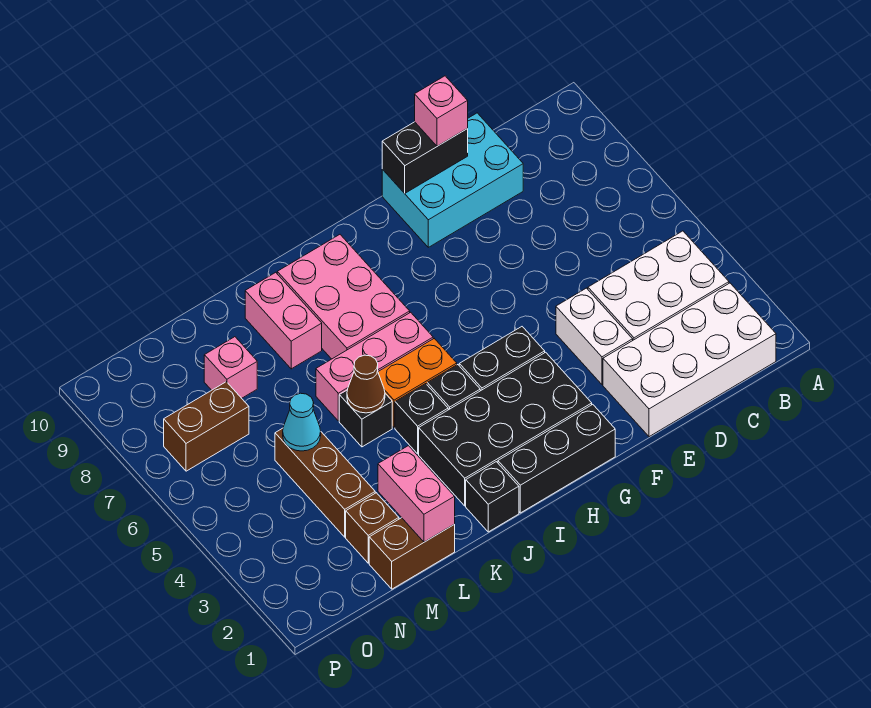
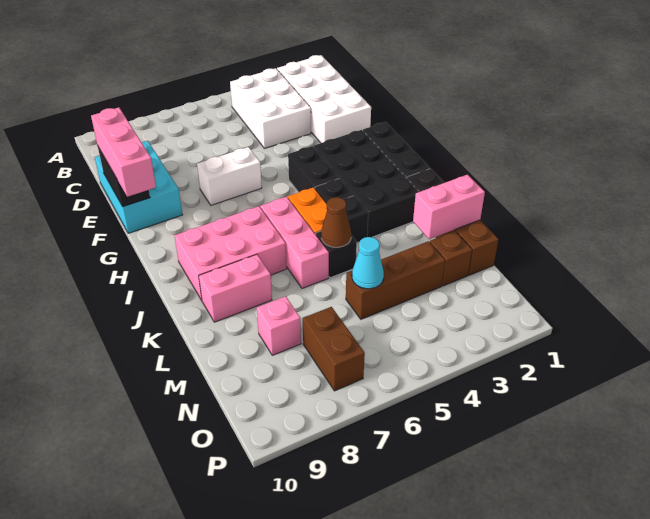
white 1x2 brick [556,288,633,384] -> white 1x2 brick moved to [197,147,262,205]
pink 1x1 brick [415,76,468,146] -> pink 1x3 brick [91,107,156,197]

